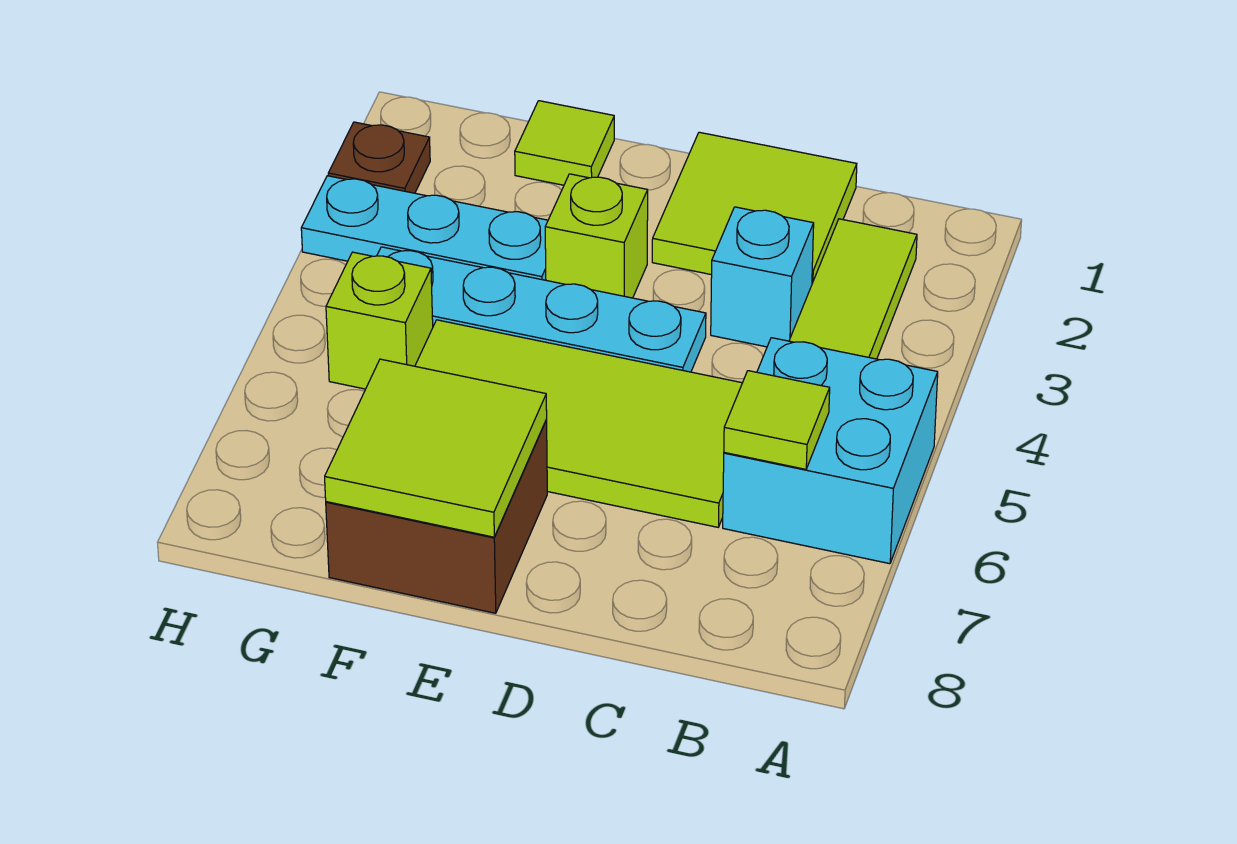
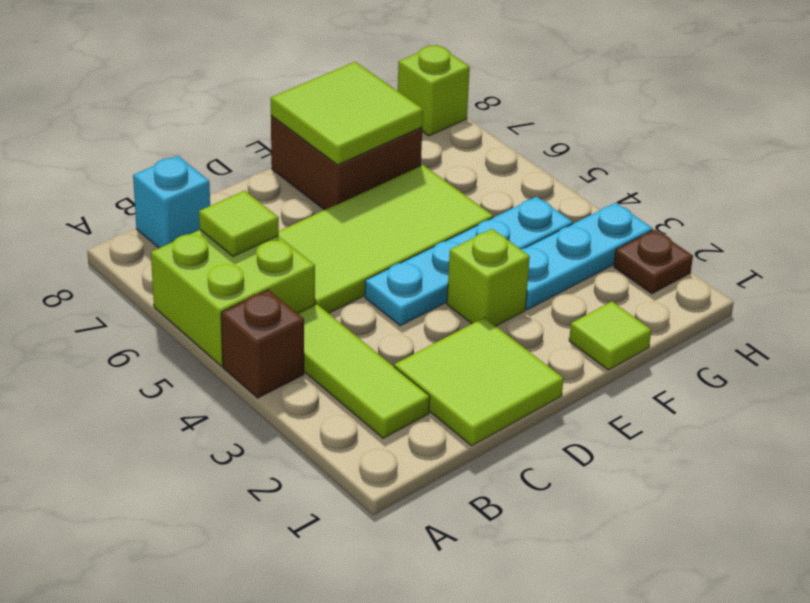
none -> brown 1x1 brick [221,290,304,398]
cyan 2x2 brick [723,338,938,564] -> lime 2x2 brick [151,230,315,366]
cyan 1x1 brick [711,207,814,347] -> cyan 1x1 brick moved to [133,156,210,248]
lime 1x1 brick [326,252,433,389] -> lime 1x1 brick moved to [398,45,470,136]

